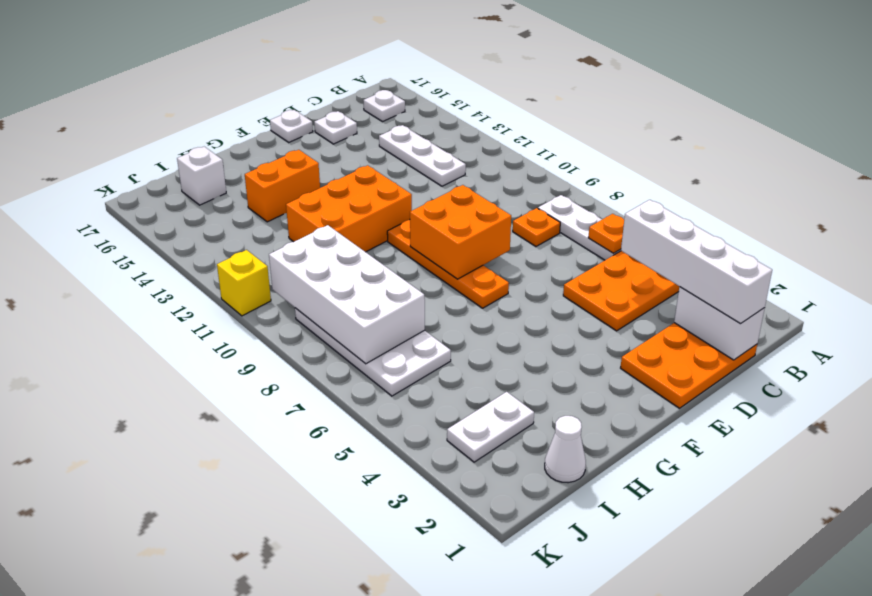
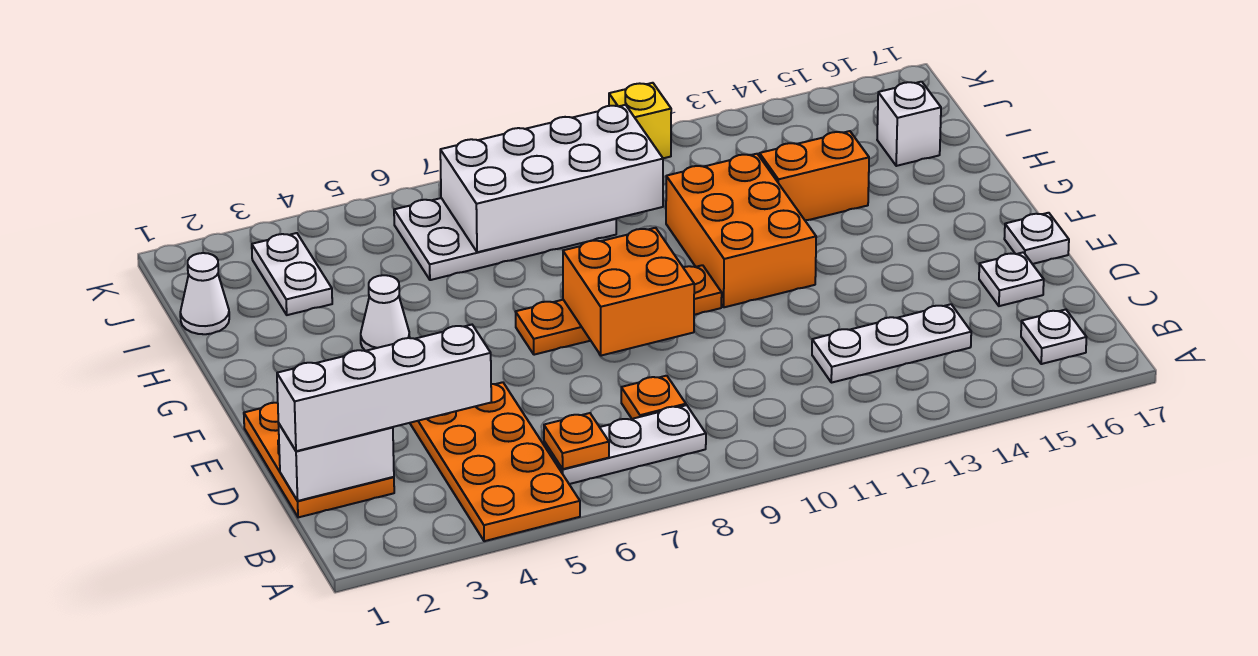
none -> white 1x1 cone [361,275,410,351]
orange 1x2 brick [245,150,320,222] -> orange 1x2 brick turned to [760,131,869,220]

